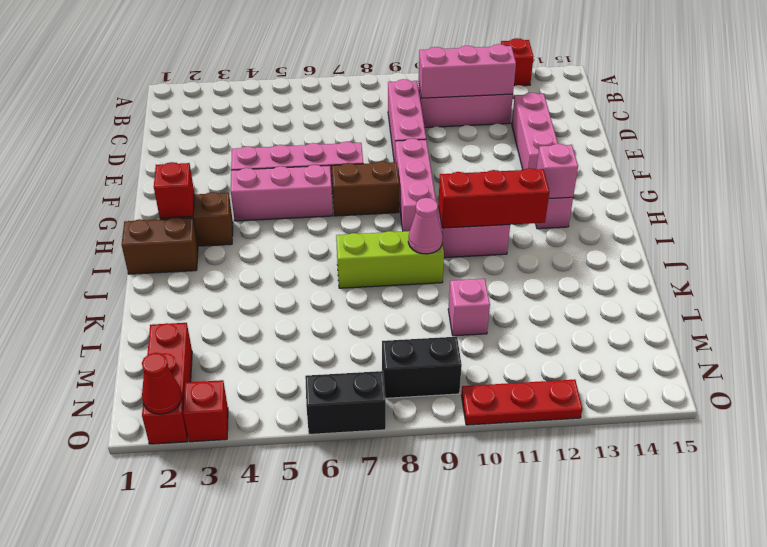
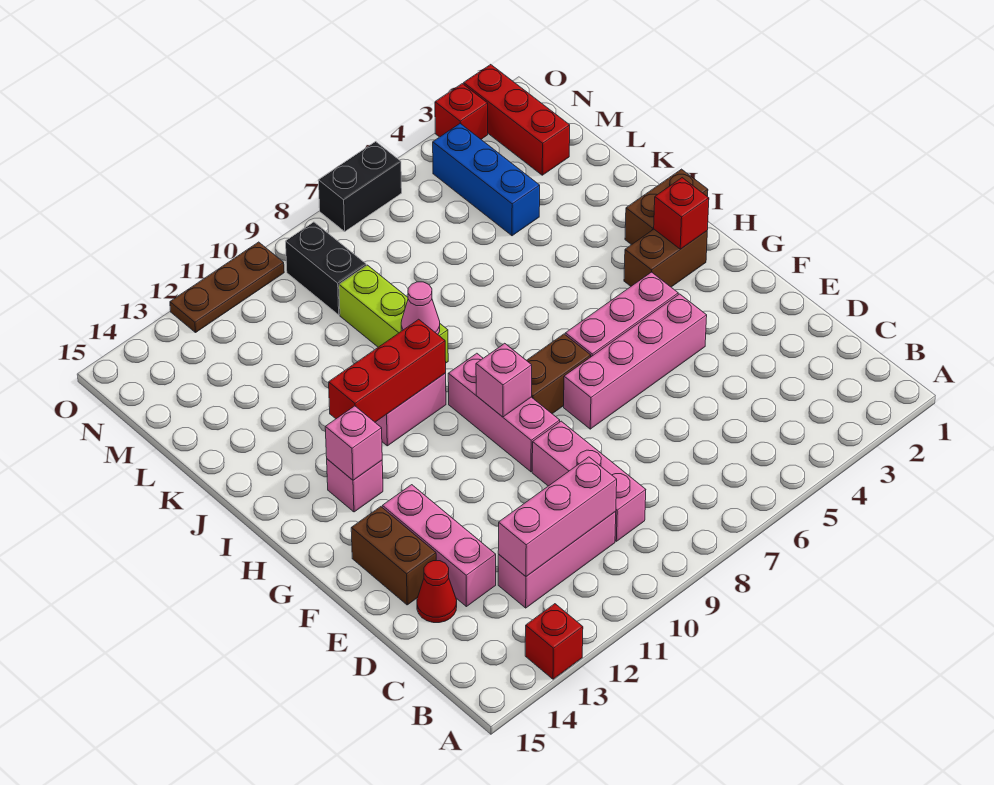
none -> brown 1x2 brick [351,507,436,605]
lime 1x3 brick [336,231,444,288] -> lime 1x3 brick turned to [339,265,448,363]
none -> blue 1x3 brick [433,124,540,236]
pink 1x1 brick [448,279,490,336] -> pink 1x1 brick moved to [476,343,532,417]
black 1x2 brick [382,337,462,398] -> black 1x2 brick turned to [286,222,366,315]
red 1x1 cone [142,353,182,414] -> red 1x1 cone moved to [417,561,457,623]
red 1x3 plate [461,380,582,425] -> brown 1x3 plate [170,242,284,332]

